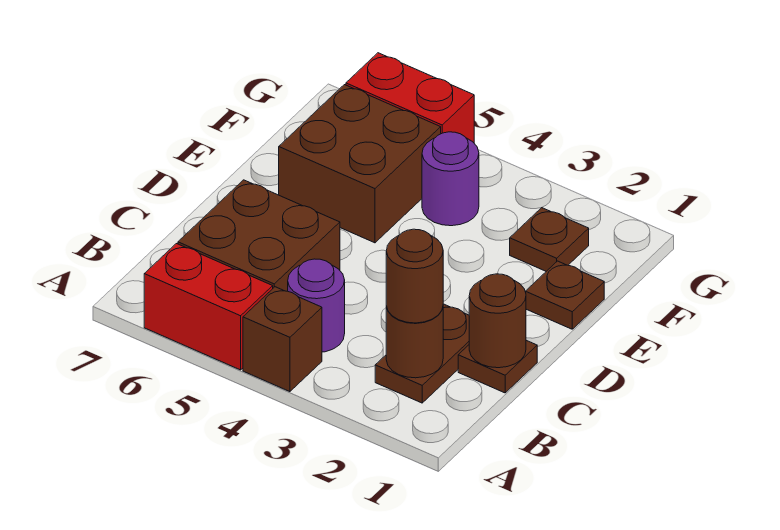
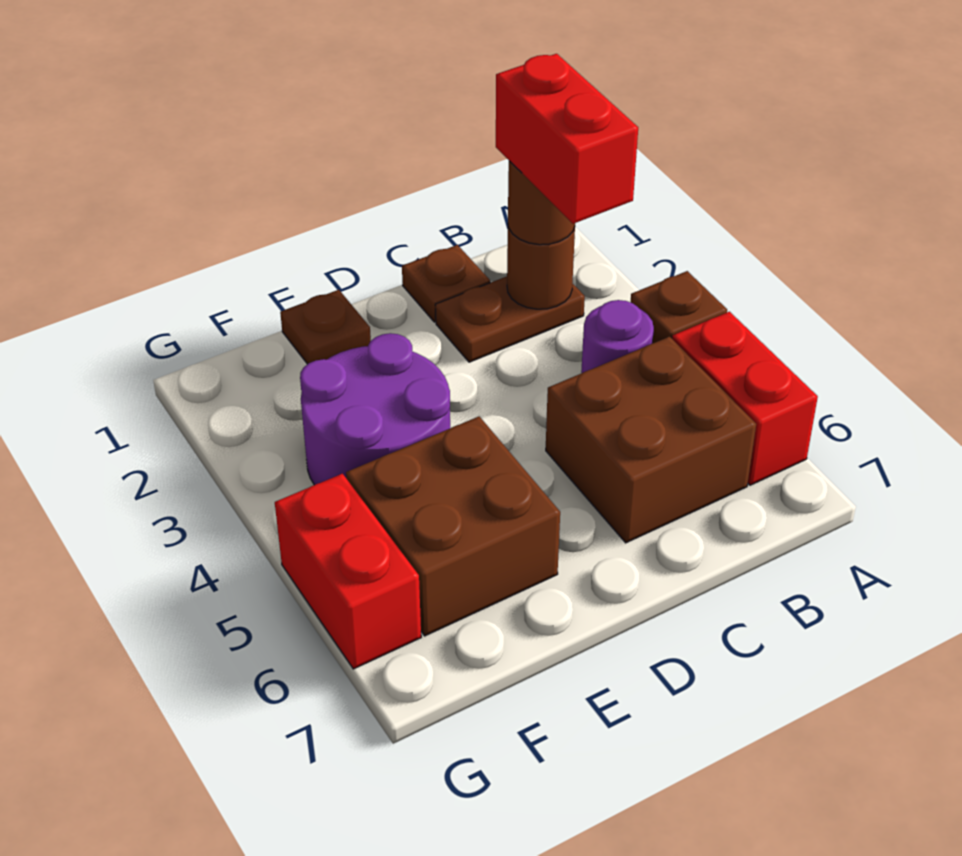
none -> red 1x2 brick [496,54,638,224]
brown 1x1 round brick [469,274,526,368] -> none
brown 1x1 plate [510,208,589,271] -> none
purple 1x1 round brick [422,132,479,226] -> purple 2x2 round brick [300,333,450,485]

